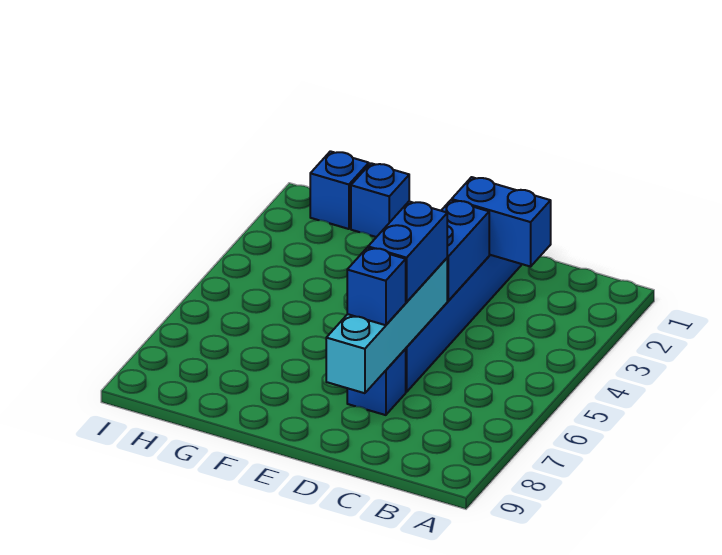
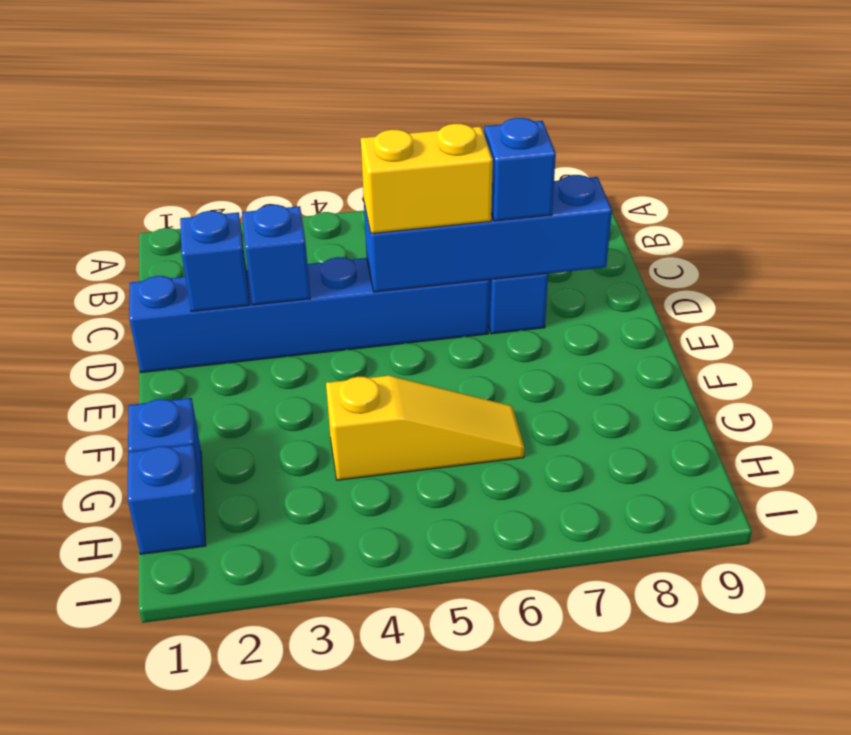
blue 1x2 brick [452,177,551,267] -> blue 1x1 brick [180,211,250,311]
blue 1x2 brick [441,200,489,301] -> blue 1x1 brick [242,205,310,305]
cyan 1x4 brick [326,258,447,393] -> blue 1x4 brick [364,175,612,292]
blue 1x2 brick [368,202,447,302] -> yellow 1x2 brick [361,124,493,234]
none -> yellow 1x3 slope [326,376,525,480]

